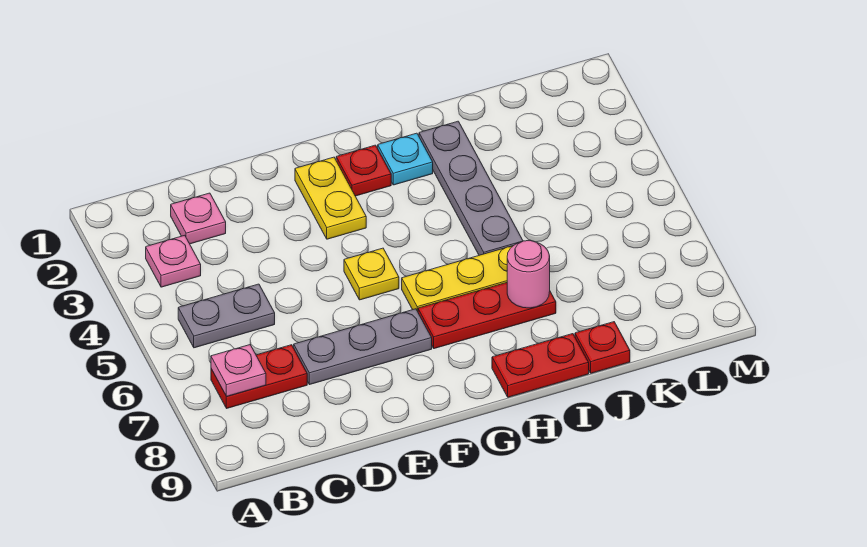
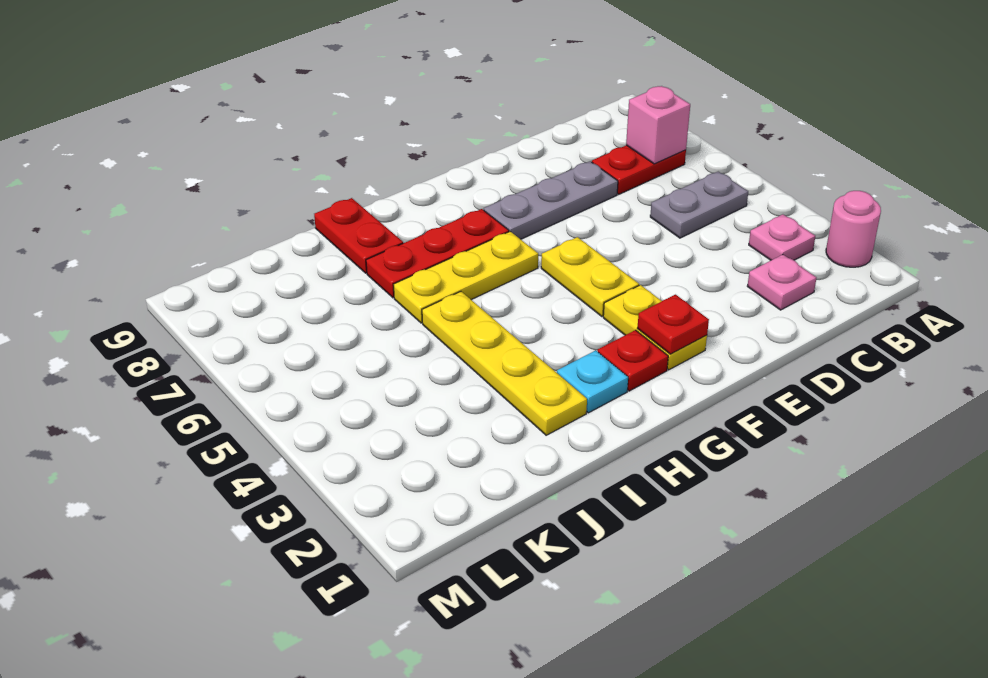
pink 1x1 plate [211,345,266,397] -> pink 1x1 brick [626,86,690,164]
yellow 1x1 plate [344,248,399,300] -> yellow 1x2 plate [541,237,639,316]
red 1x2 plate [492,334,589,397] -> red 1x2 plate turned to [314,198,403,273]
grey 1x4 plate [419,121,523,255] -> yellow 1x4 plate [422,292,587,435]
pink 1x1 round brick [507,240,550,308] -> pink 1x1 round brick moved to [826,191,881,267]
red 1x1 plate [575,322,630,373] -> red 1x1 plate moved to [637,295,709,354]

